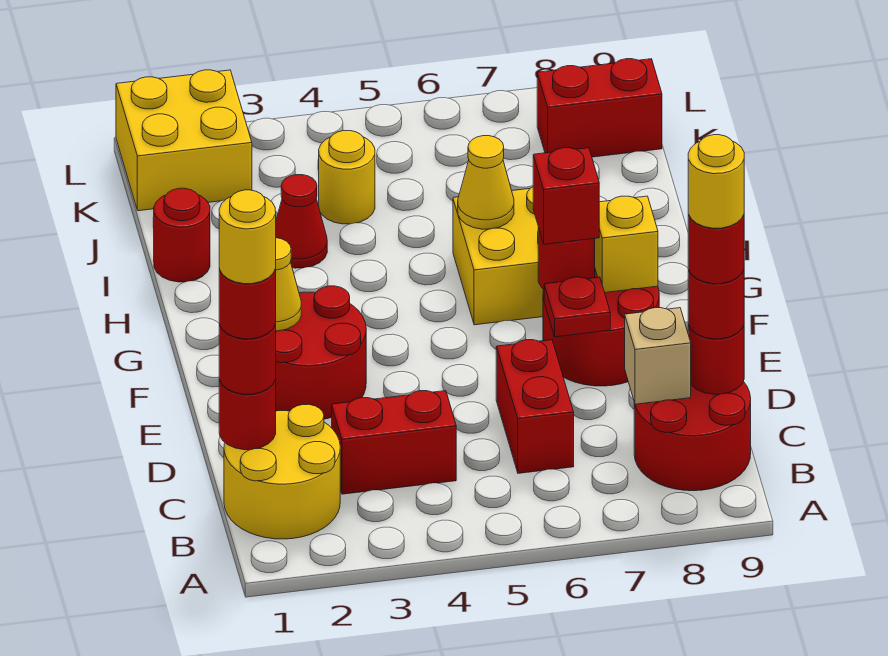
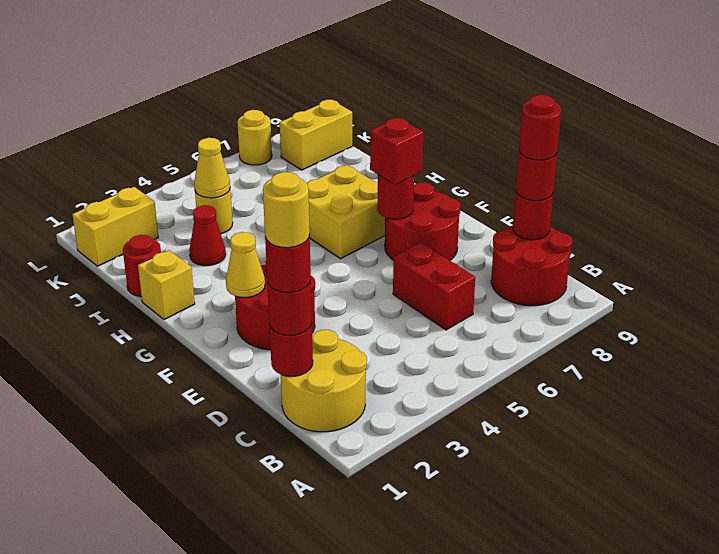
red 1x2 brick [332,391,456,494] -> none
tan 1x1 brick [625,308,691,404] -> none
yellow 1x1 round brick [688,135,744,228] -> yellow 1x1 round brick moved to [237,110,272,165]
red 1x1 plate [544,277,610,337] -> none
yellow 1x1 brick [595,196,658,292] -> yellow 1x1 brick moved to [138,250,195,320]
yellow 1x1 cone [458,136,514,229] -> yellow 1x1 cone moved to [194,138,230,198]
yellow 2x2 brick [116,70,252,211] -> yellow 1x2 brick [72,187,158,266]
red 1x2 brick [537,59,662,157] -> yellow 1x2 brick [280,100,352,170]

